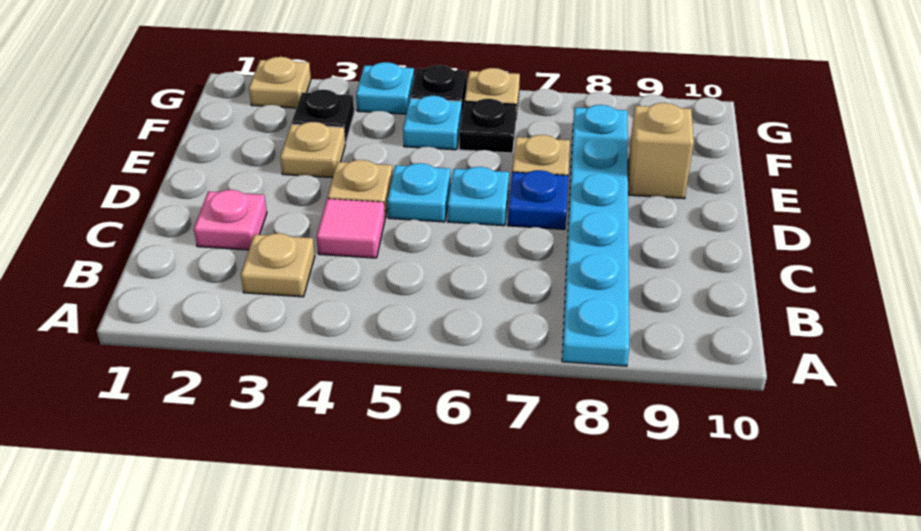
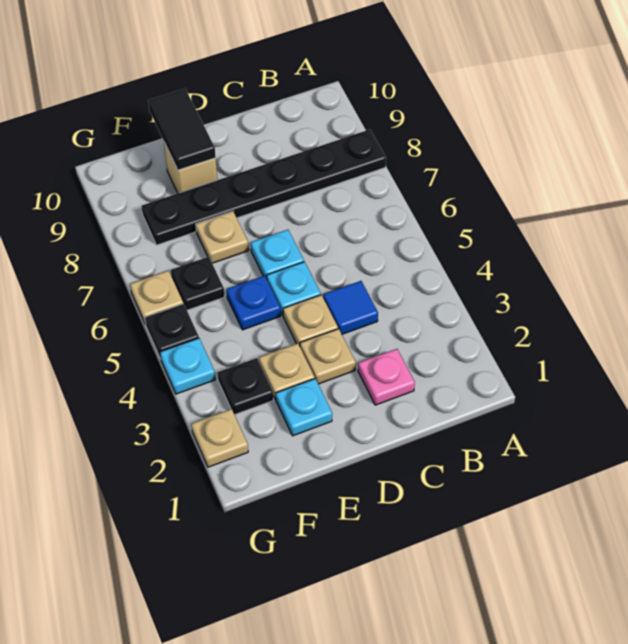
cyan 1x6 plate [562,105,629,366] -> black 1x6 plate [142,129,386,245]
tan 1x1 plate [241,233,315,297] -> tan 1x1 plate moved to [300,329,356,384]
pink 1x1 tile [316,199,385,258] -> blue 1x1 tile [323,281,378,334]
blue 1x1 plate [508,170,568,229] -> blue 1x1 plate moved to [227,276,281,330]
none -> black 1x2 tile [148,89,216,170]
cyan 1x1 plate [403,96,462,150] -> cyan 1x1 plate moved to [276,379,332,436]

